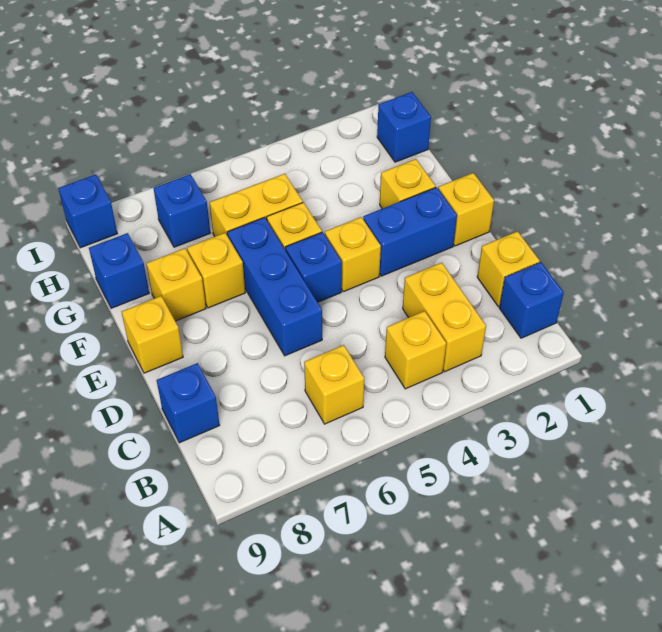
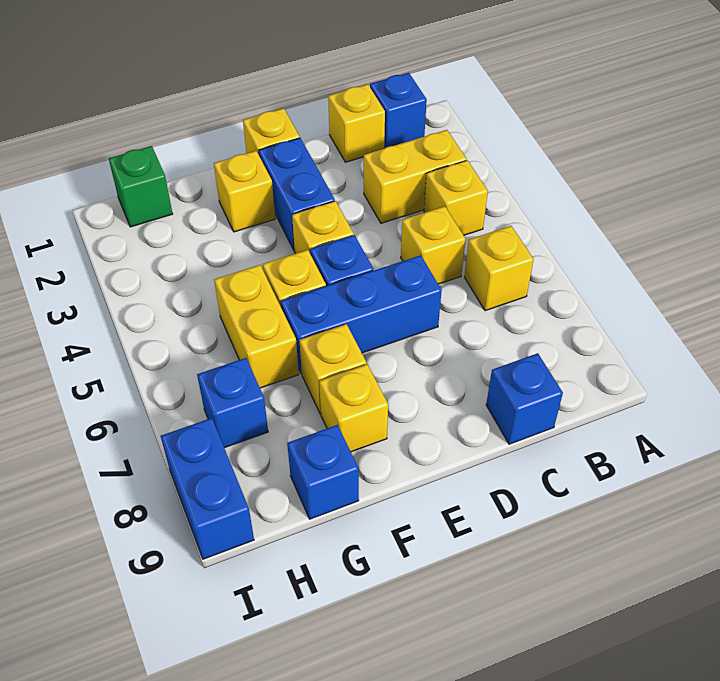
yellow 1x1 brick [122,296,183,373] -> yellow 1x1 brick moved to [401,206,465,284]
blue 1x1 brick [377,92,431,162] -> green 1x1 brick [109,146,173,227]
blue 1x1 brick [58,175,117,248] -> blue 1x2 brick [161,418,254,559]

